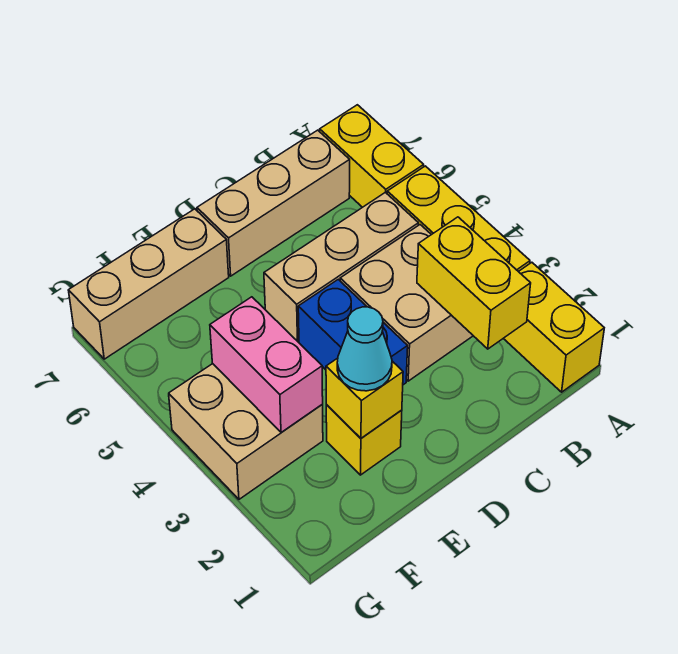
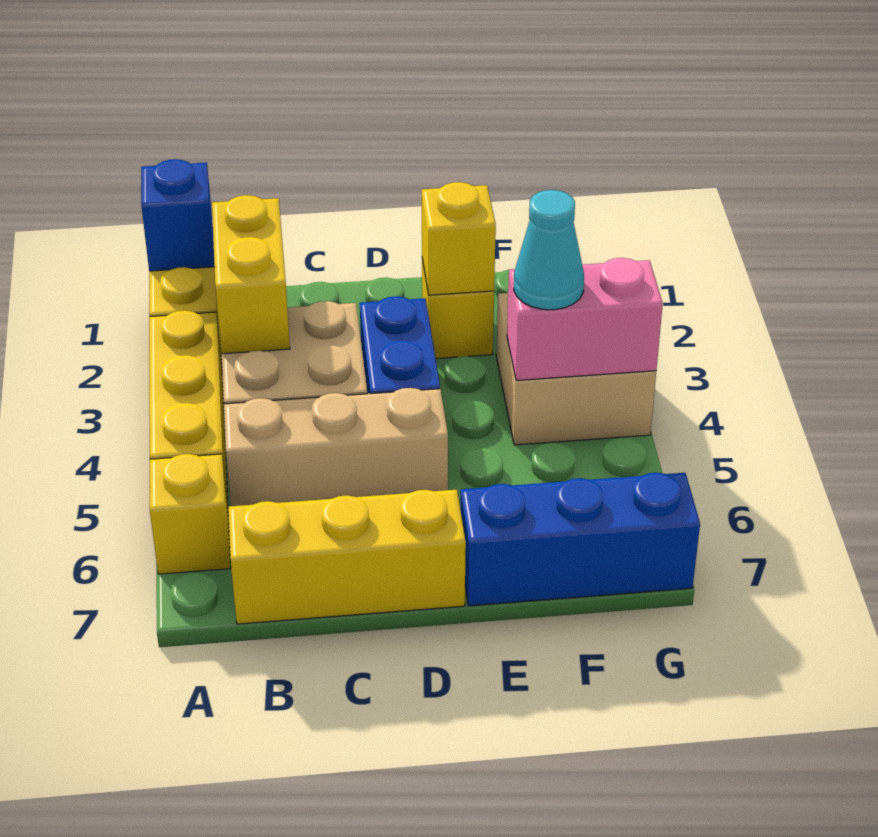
none -> blue 1x1 brick [141,159,215,271]
yellow 1x2 brick [320,105,424,207] -> yellow 1x1 brick [150,454,231,574]
tan 1x3 brick [197,130,350,276] -> yellow 1x3 brick [228,490,466,624]
cyan 1x1 cone [337,307,392,391] -> cyan 1x1 cone moved to [514,190,584,310]
tan 1x3 brick [68,209,229,359] -> blue 1x3 brick [461,473,700,606]
pink 1x2 brick [210,297,323,433] -> pink 1x2 brick turned to [507,258,663,380]

